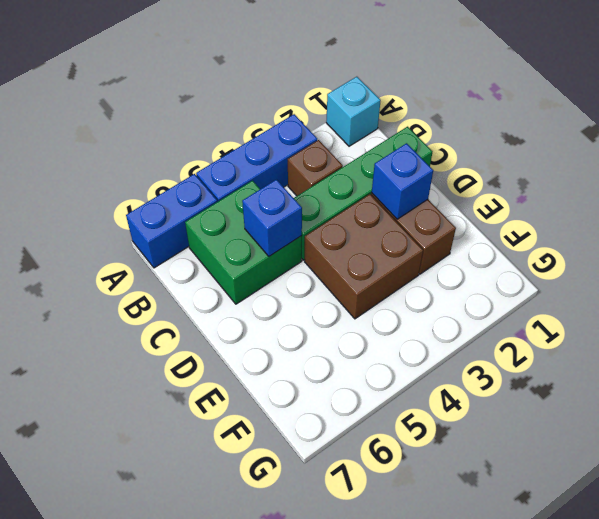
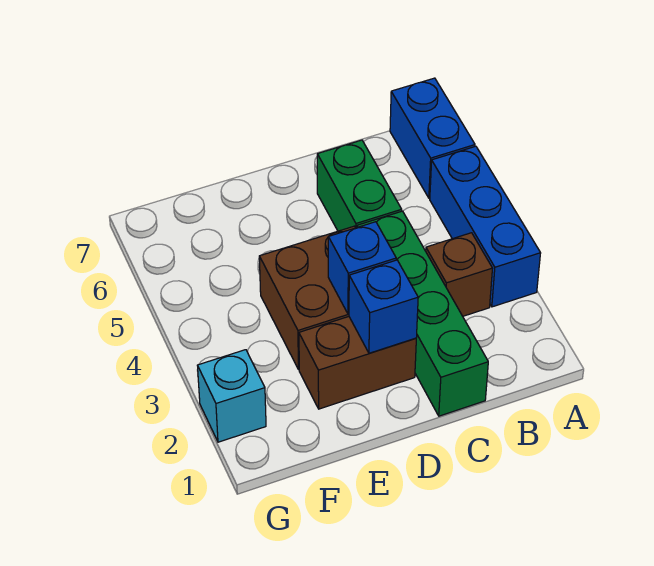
cyan 1x1 brick [326,77,381,146] -> cyan 1x1 brick moved to [197,350,266,442]
green 2x2 brick [185,181,302,304] -> green 1x2 brick [317,140,402,231]
blue 1x1 brick [242,180,302,256] -> blue 1x1 brick moved to [328,222,396,314]

